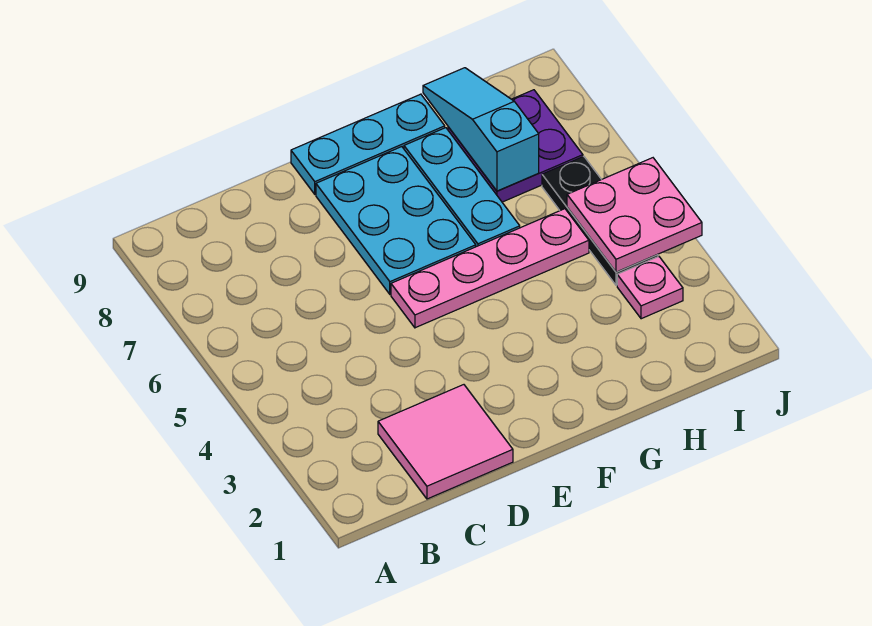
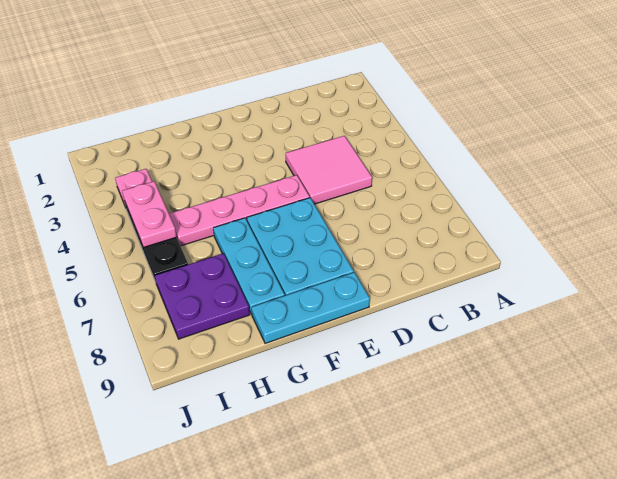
pink 2x2 tile [378,385,513,499] -> pink 2x2 tile moved to [286,136,372,204]
cyan 1x3 slope [423,68,539,191] -> none
pink 2x2 plate [567,158,702,272] -> pink 1x2 plate [122,181,177,248]

